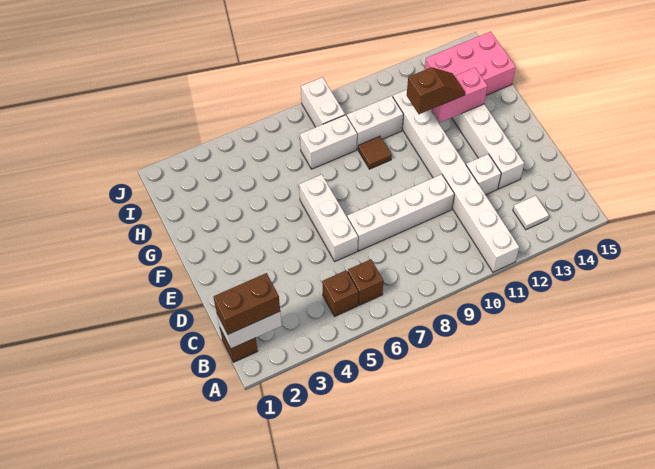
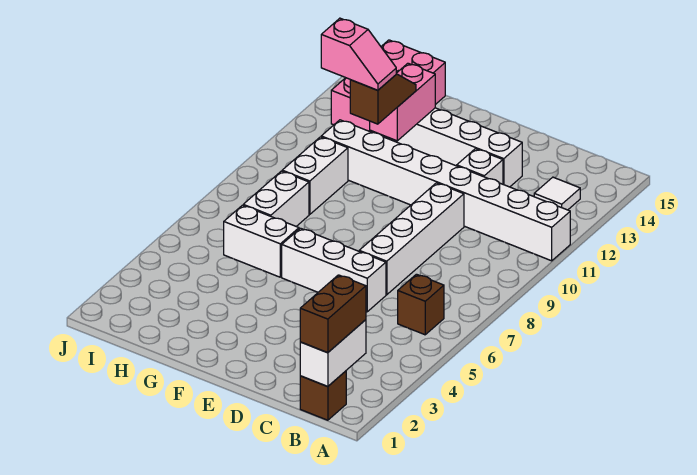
brown 1x1 brick [322,270,358,316] -> none
brown 1x1 tile [358,136,392,169] -> none
none -> pink 1x2 slope [321,18,396,90]
white 1x2 brick [301,77,345,127] -> white 1x2 brick moved to [224,205,299,277]

